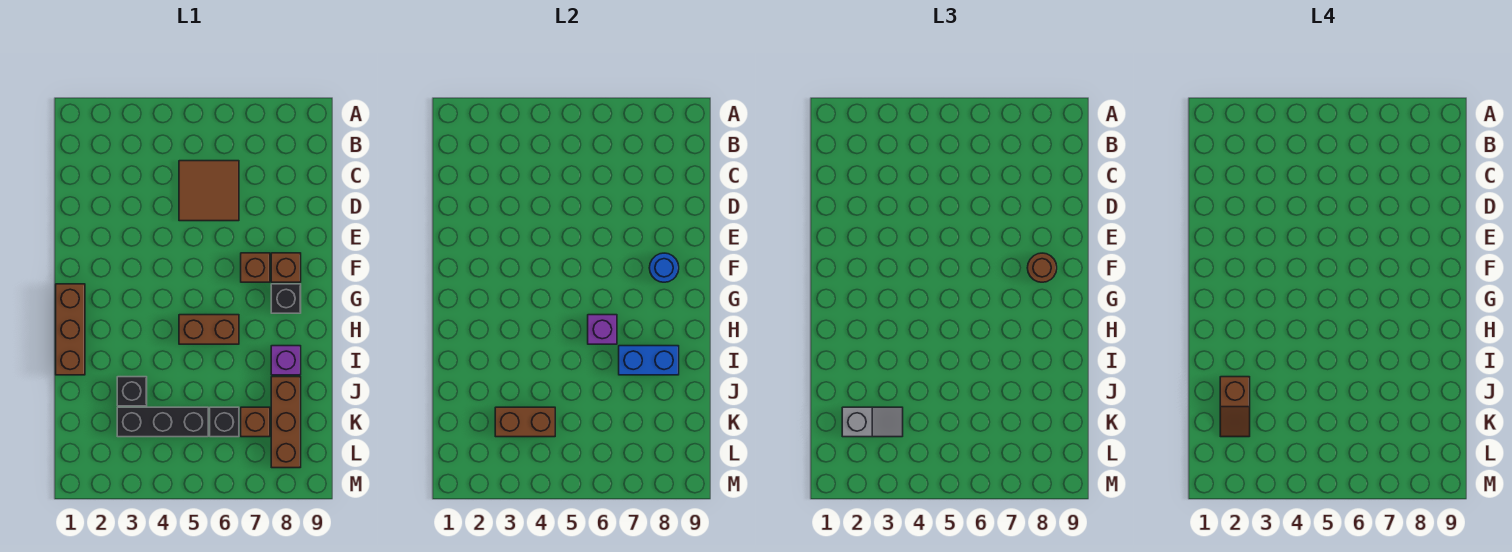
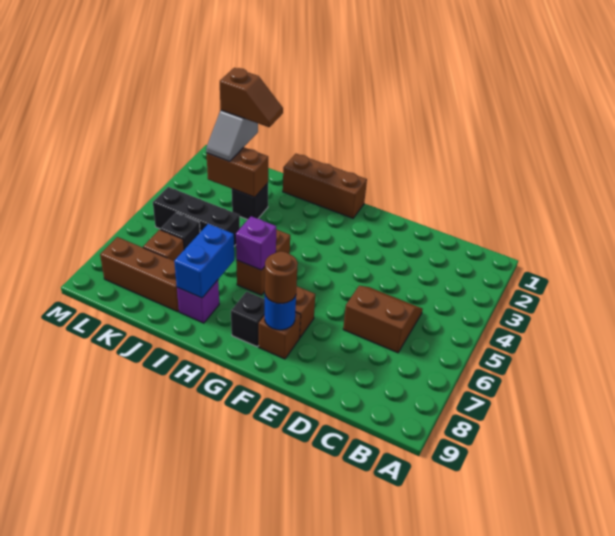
brown 2x2 tile [179,161,239,221] -> brown 2x2 slope [343,286,423,353]
brown 1x2 slope [1220,377,1250,437] -> brown 1x2 slope turned to [220,68,283,127]
black 1x3 brick [117,407,208,437] -> black 1x3 brick turned to [153,187,240,246]
brown 1x2 brick [495,407,555,437] -> brown 1x2 brick turned to [207,147,268,197]

